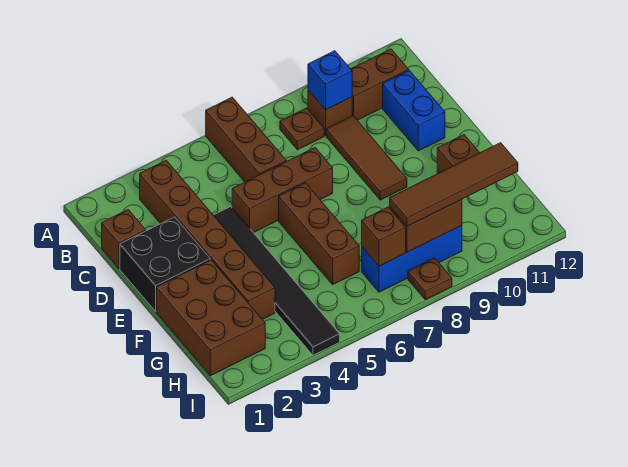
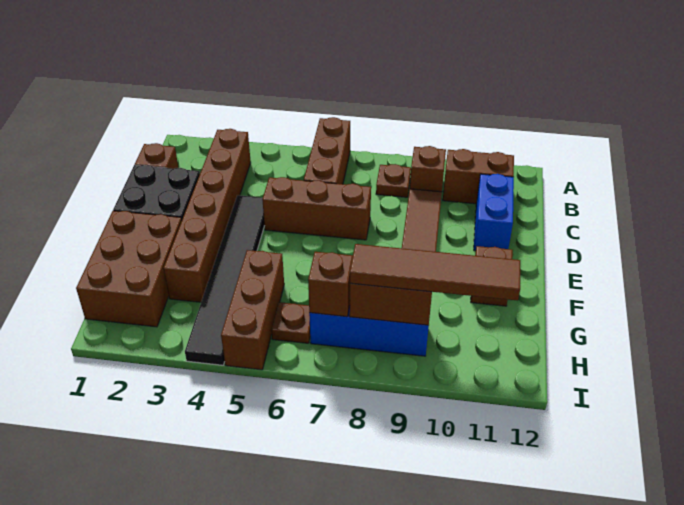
blue 1x1 brick [308,51,352,110] -> none
brown 1x3 brick [279,183,359,284] -> brown 1x3 brick moved to [221,250,284,370]
brown 1x1 plate [408,258,452,300] -> brown 1x1 plate moved to [271,302,310,343]

